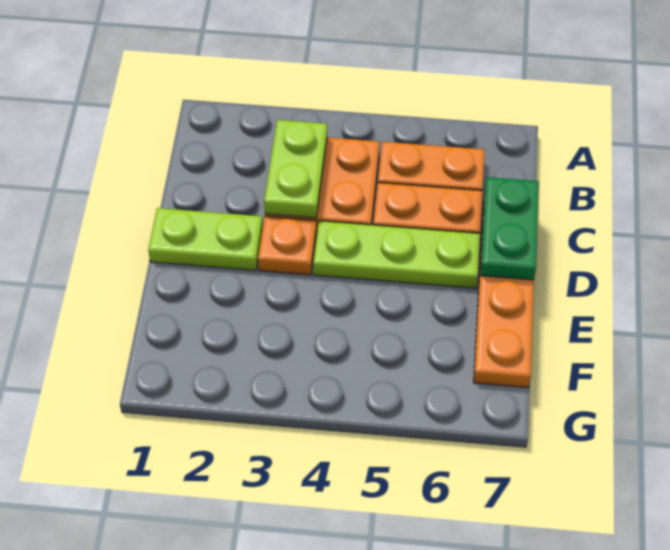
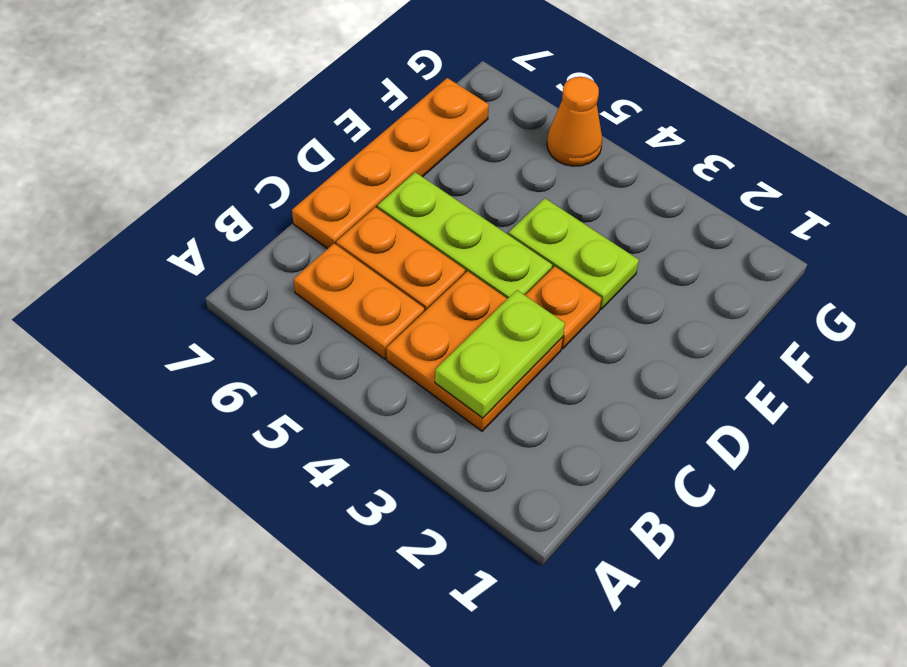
green 1x2 plate [480,177,539,280] -> none
lime 1x2 plate [148,208,263,270] -> lime 1x2 plate moved to [509,198,639,309]
none -> orange 1x1 cone [547,77,602,166]

